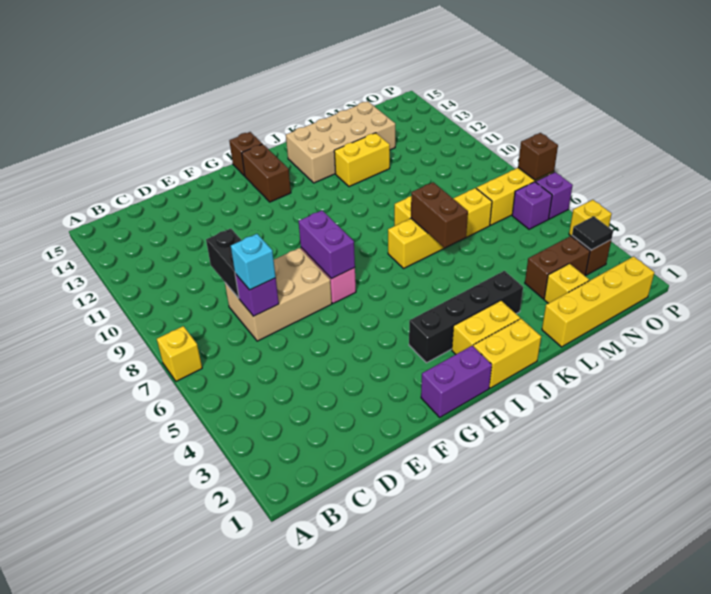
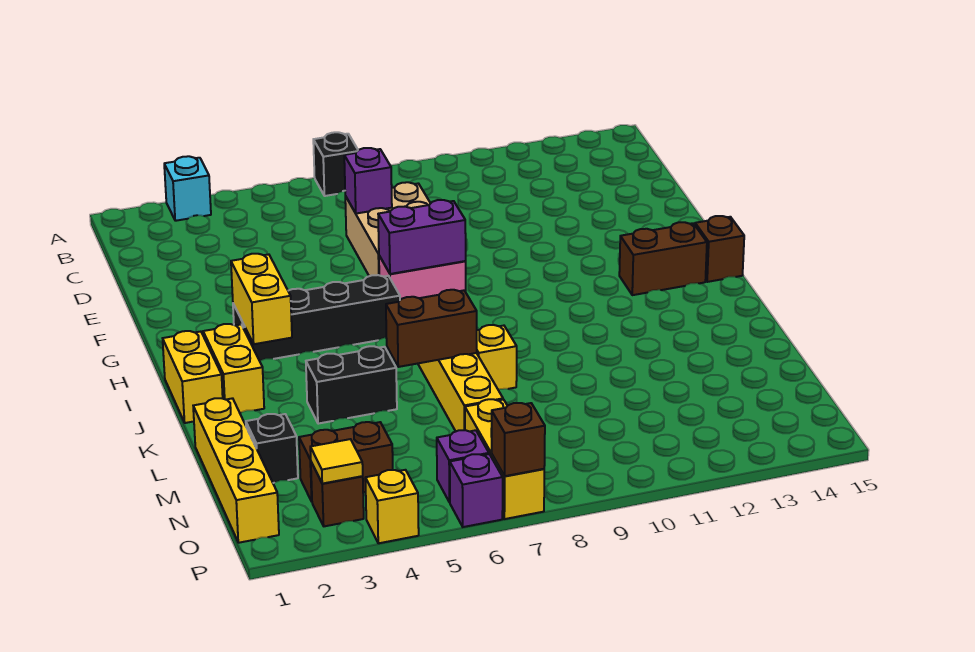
yellow 1x1 brick [157,326,202,381] -> black 1x1 brick [313,132,358,196]
cyan 1x1 brick [231,234,276,290] -> cyan 1x1 brick moved to [164,156,211,221]
black 1x2 brick [206,229,242,298] -> black 1x2 brick moved to [306,346,397,424]
purple 1x2 brick [421,346,492,417] -> none
black 1x4 brick [409,271,523,363] -> black 1x4 brick turned to [233,275,400,361]
tan 2x4 brick [286,101,395,183] -> none
yellow 1x2 brick [334,133,390,187] -> yellow 1x2 brick moved to [231,254,292,344]
yellow 1x1 brick [544,264,589,303] -> black 1x1 brick [246,414,298,483]
brown 1x2 brick [525,236,590,299] -> brown 1x2 brick turned to [299,422,393,501]
black 1x1 tile [572,216,613,250] -> yellow 1x1 tile [310,439,363,484]

